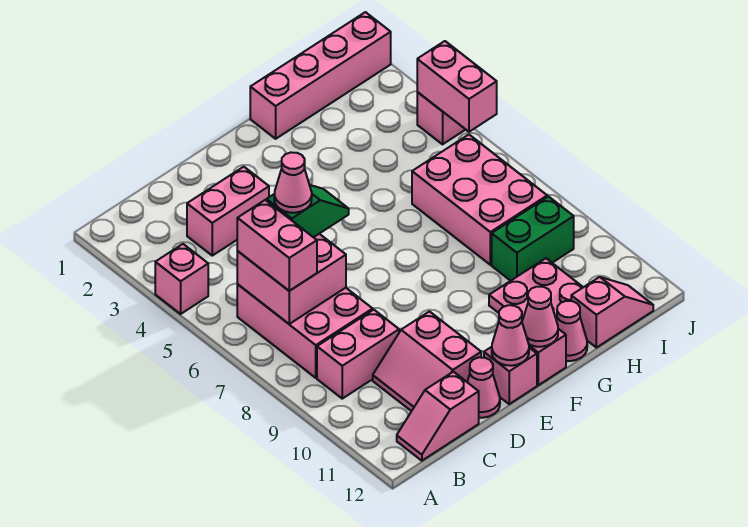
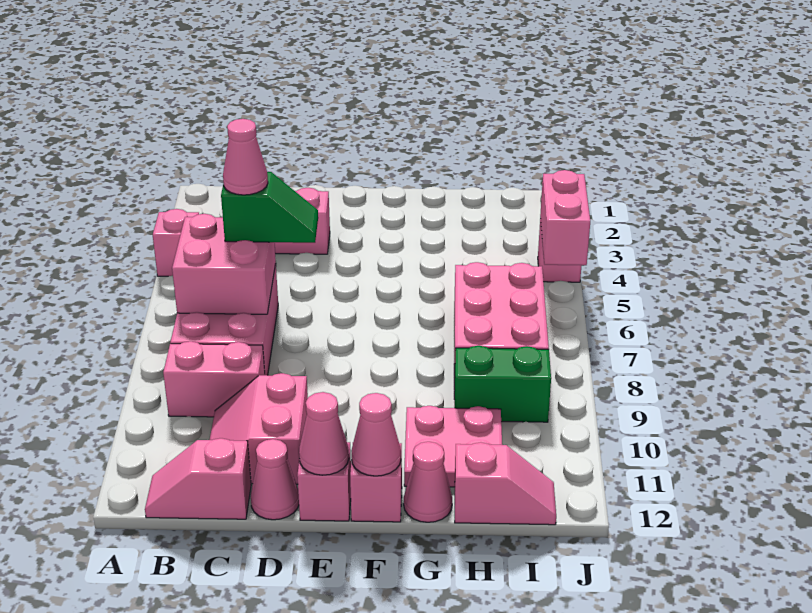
pink 1x2 brick [237,200,317,291] -> none
pink 1x4 brick [250,12,391,139] -> none

